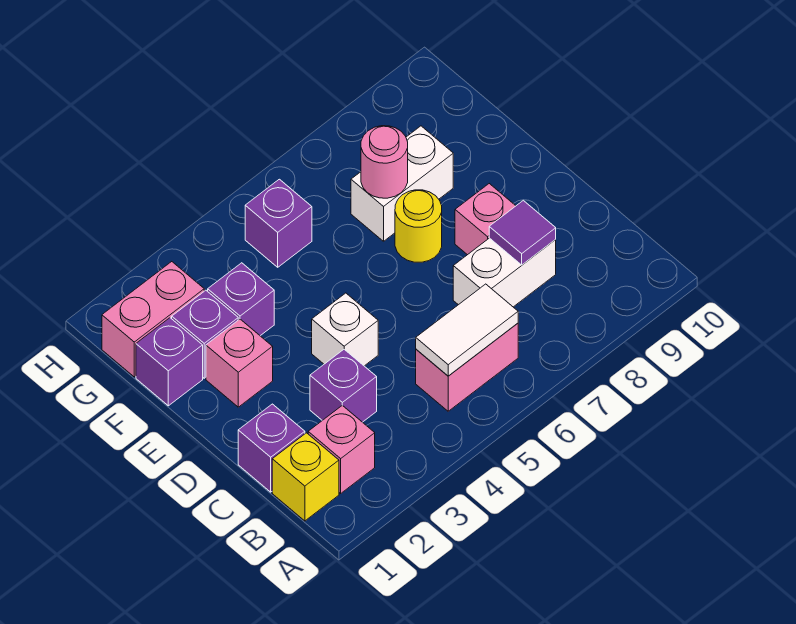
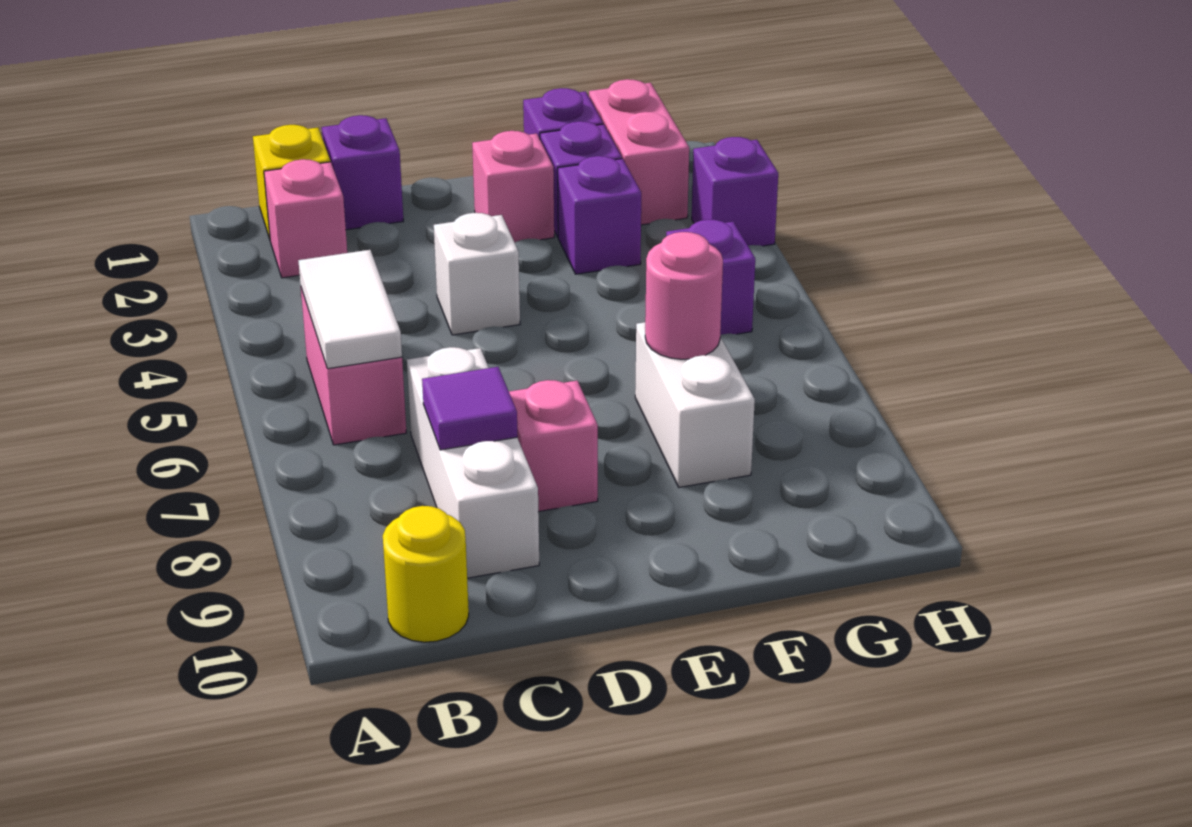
purple 1x1 brick [310,349,377,422] -> purple 1x1 brick moved to [692,137,778,246]
white 1x2 brick [453,238,556,307] -> white 1x3 brick [407,347,539,578]
yellow 1x1 round brick [395,190,442,262] -> yellow 1x1 round brick moved to [383,506,469,642]

